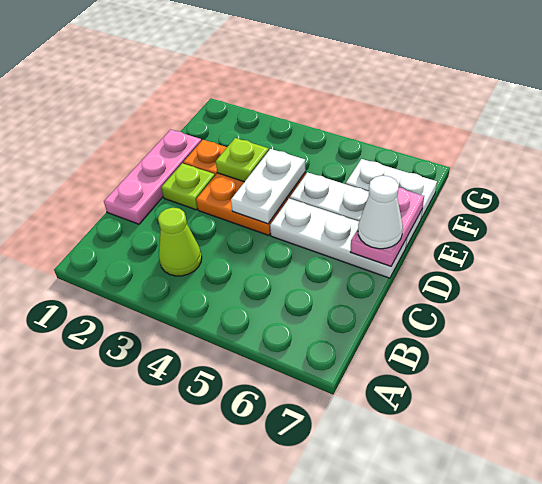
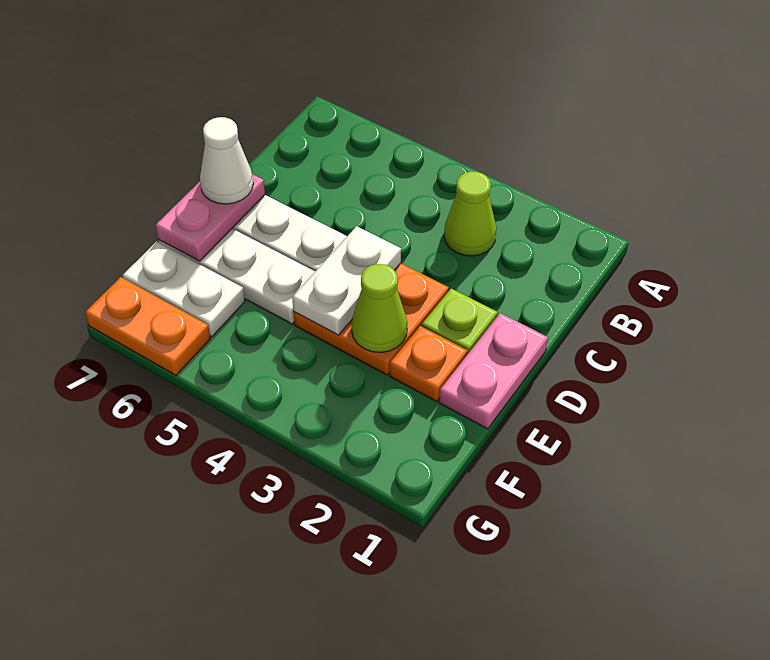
pink 1x3 plate [104,130,202,224] -> pink 1x2 plate [439,313,548,429]
lime 1x1 plate [216,138,269,182] -> lime 1x1 cone [352,264,407,352]
none -> orange 1x2 plate [85,277,210,375]

